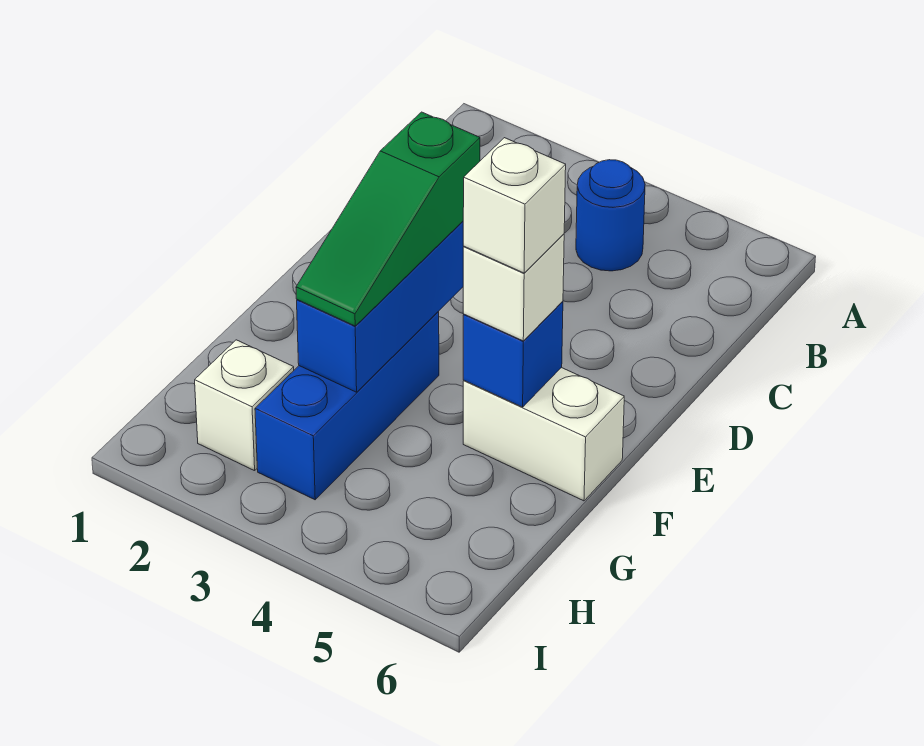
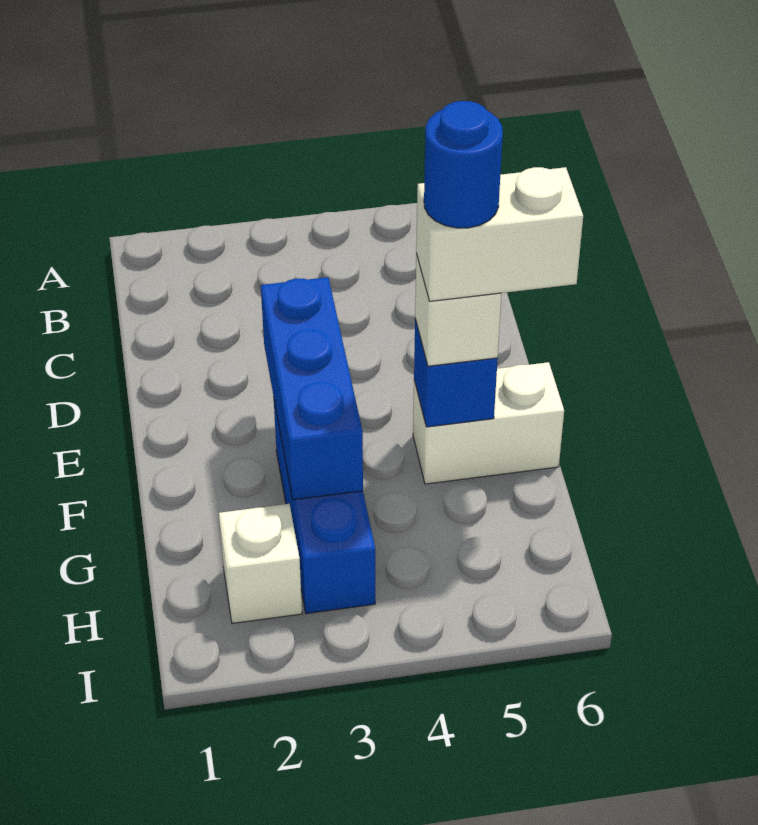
blue 1x1 round brick [576,160,645,271] -> blue 1x1 round brick moved to [424,101,503,228]
green 1x3 slope [296,112,480,326] -> none
white 1x1 brick [463,138,566,273] -> white 1x2 brick [416,167,583,301]

